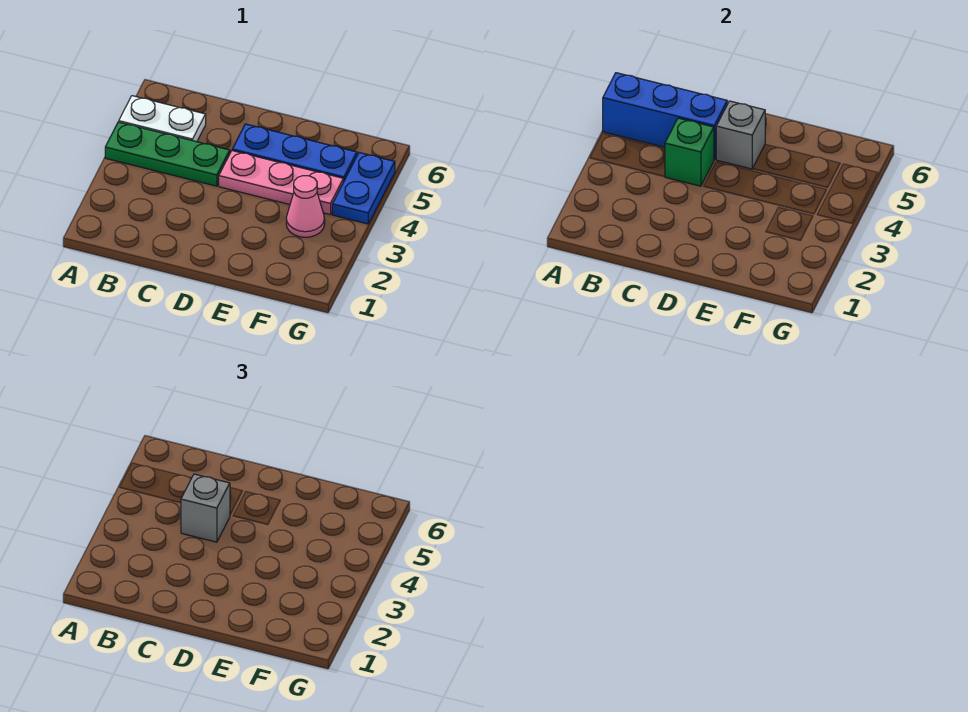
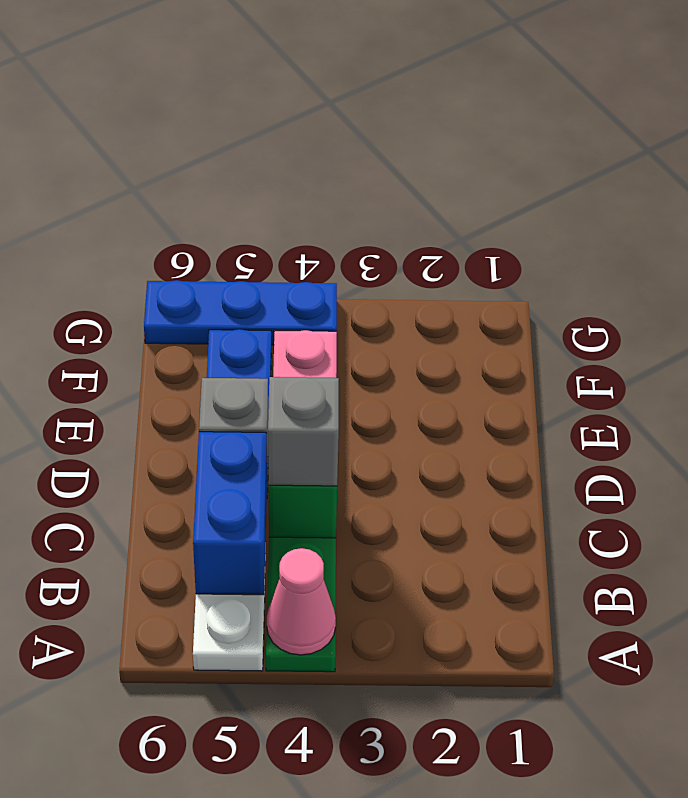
blue 1x3 brick [603,73,727,160] -> blue 1x2 brick [193,432,267,595]
pink 1x1 cone [286,176,325,237] -> pink 1x1 cone moved to [267,548,336,655]
blue 1x2 plate [332,153,395,224] -> blue 1x3 plate [144,280,337,345]

